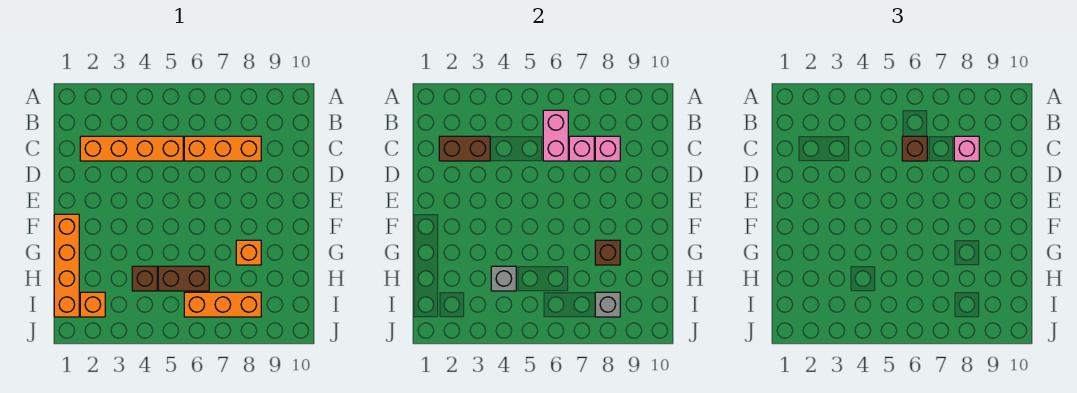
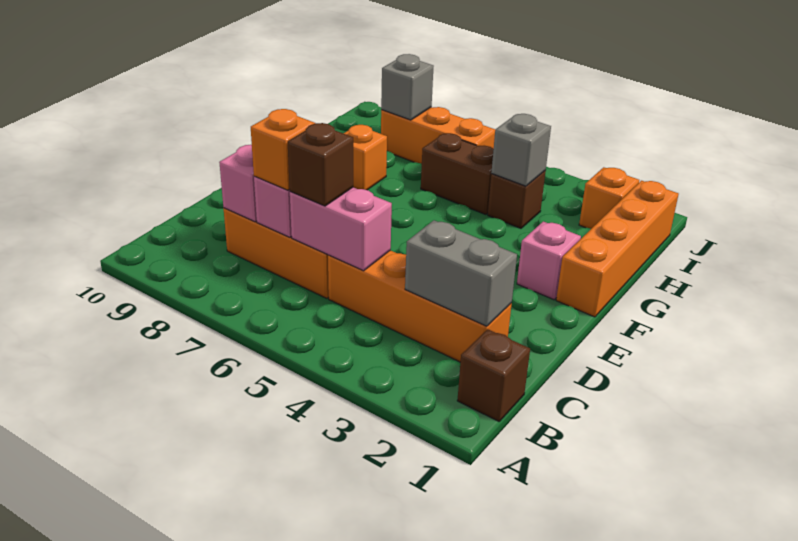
pink 1x2 brick [543,110,568,161] -> pink 1x2 brick turned to [290,187,392,271]
brown 1x2 brick [439,136,490,161] -> grey 1x2 brick [405,220,517,326]
none -> orange 1x1 brick [251,109,315,190]
pink 1x1 brick [954,136,979,161] -> pink 1x1 brick moved to [517,221,581,300]
brown 1x1 brick [595,240,620,265] -> brown 1x1 brick moved to [457,329,530,421]

